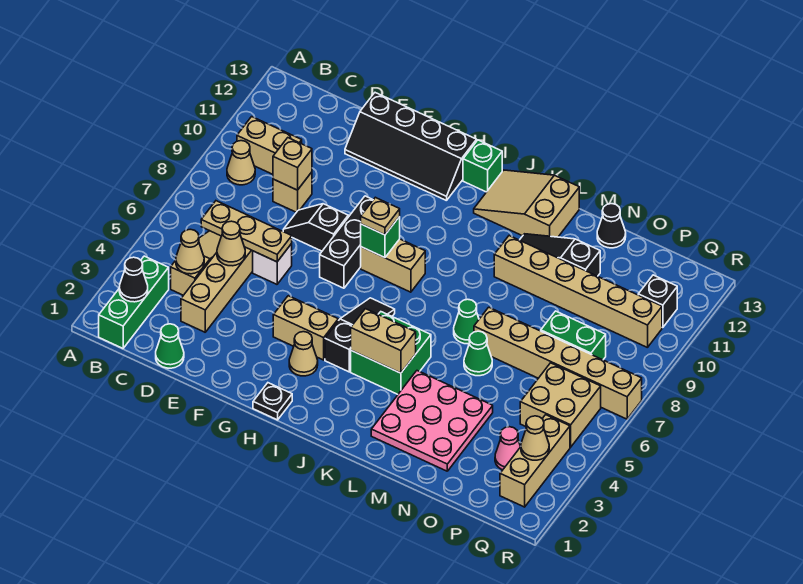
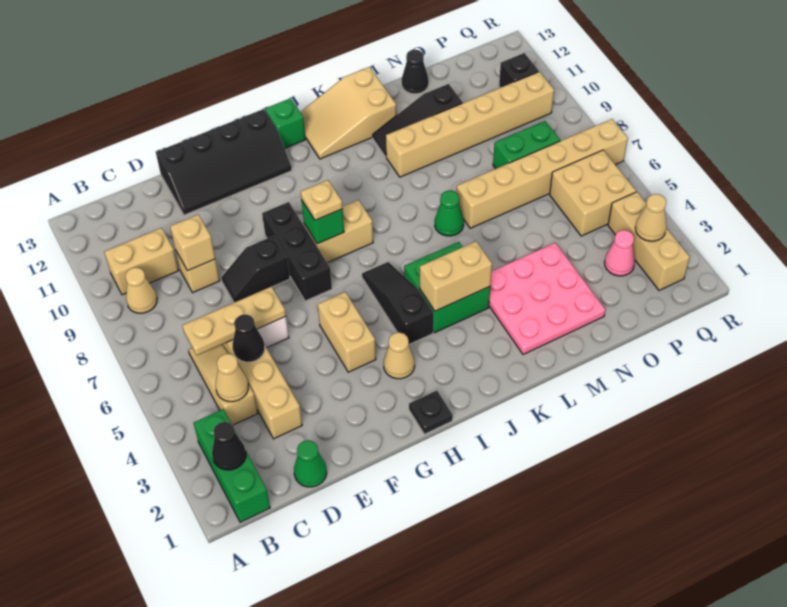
tan 1x1 cone [217,221,245,266] -> black 1x1 cone [232,314,265,362]
tan 1x2 brick [273,296,338,360] -> tan 1x2 brick turned to [318,292,376,372]
green 1x1 cone [464,331,492,376] -> none

